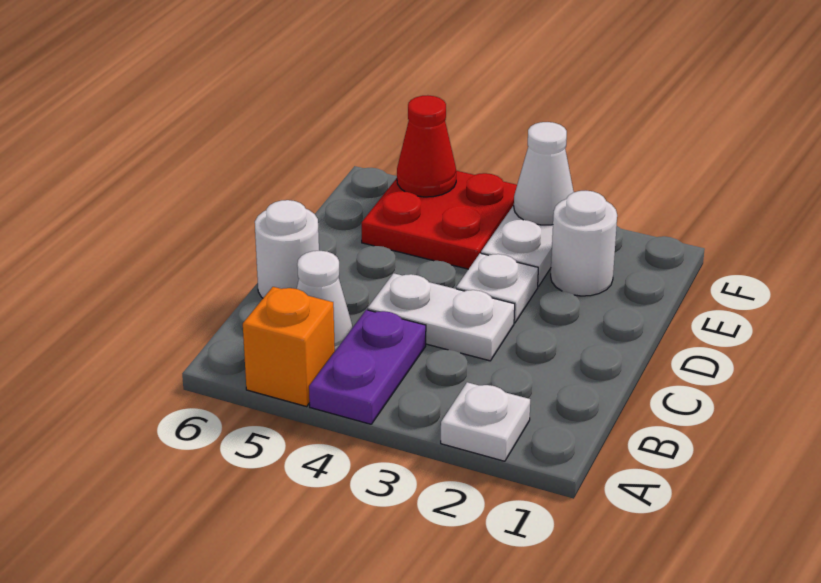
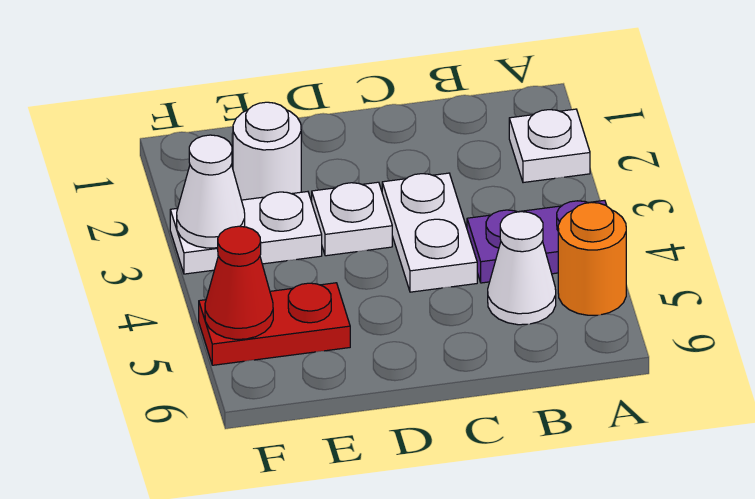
orange 1x1 brick [243,287,335,406] -> orange 1x1 round brick [558,203,626,315]
white 1x1 round brick [255,200,319,298] -> none
red 2x2 plate [362,171,517,269] -> red 1x2 plate [199,283,350,365]

